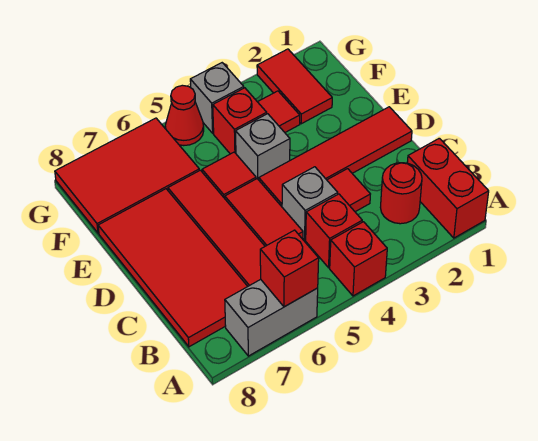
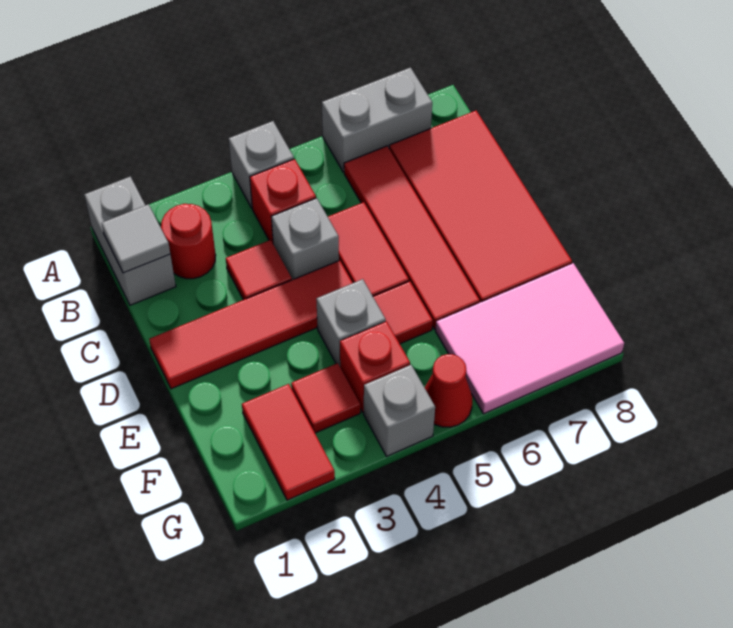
red 1x2 brick [407,138,489,238] -> grey 1x2 brick [84,176,176,305]
red 1x1 brick [330,222,387,296] -> grey 1x1 brick [229,121,294,209]
red 1x1 brick [260,230,319,307] -> none
none -> grey 1x1 tile [102,204,170,273]
red 2x3 tile [55,118,199,233] -> pink 2x3 tile [435,263,624,414]

